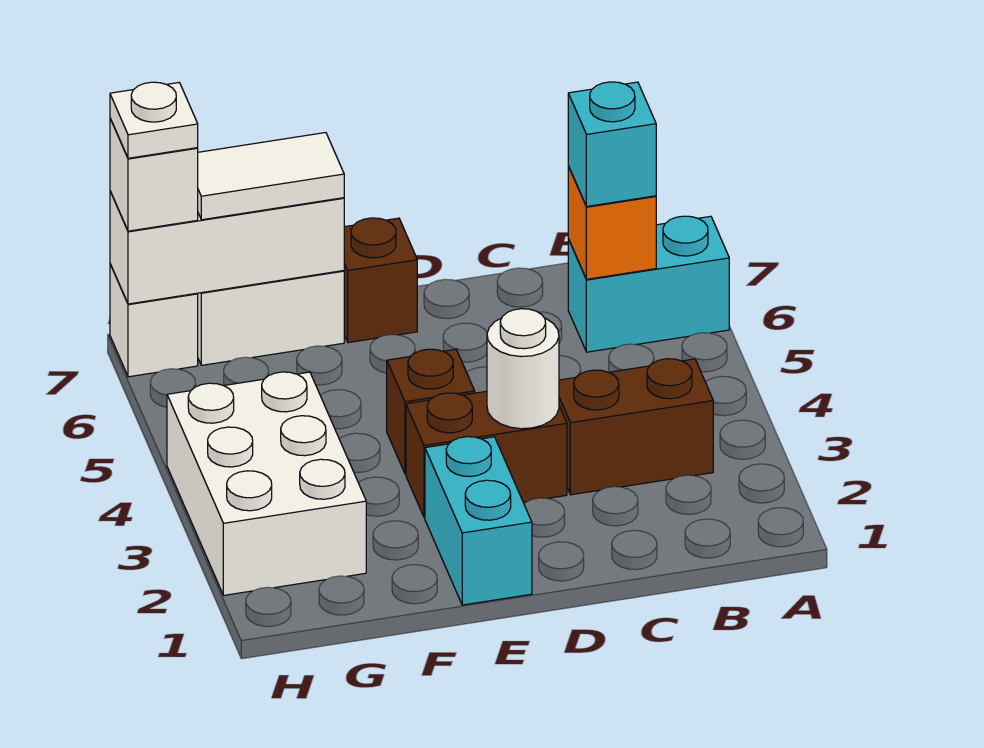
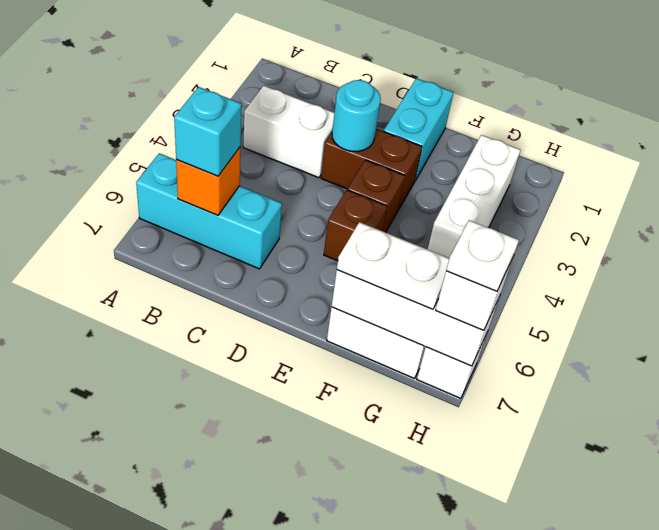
cyan 1x2 brick [568,216,729,352] -> cyan 1x3 brick [136,153,282,269]
brown 1x2 brick [559,359,713,495] -> white 1x2 brick [243,86,334,178]
white 1x1 round brick [487,309,559,429] -> cyan 1x1 round brick [332,80,381,152]
brown 1x1 brick [344,218,417,343] -> brown 1x1 brick moved to [324,190,387,261]
white 1x2 tile [198,133,344,220] -> white 1x2 plate [337,222,449,309]
white 2x3 brick [167,372,366,595] -> white 1x3 brick [427,135,520,258]

